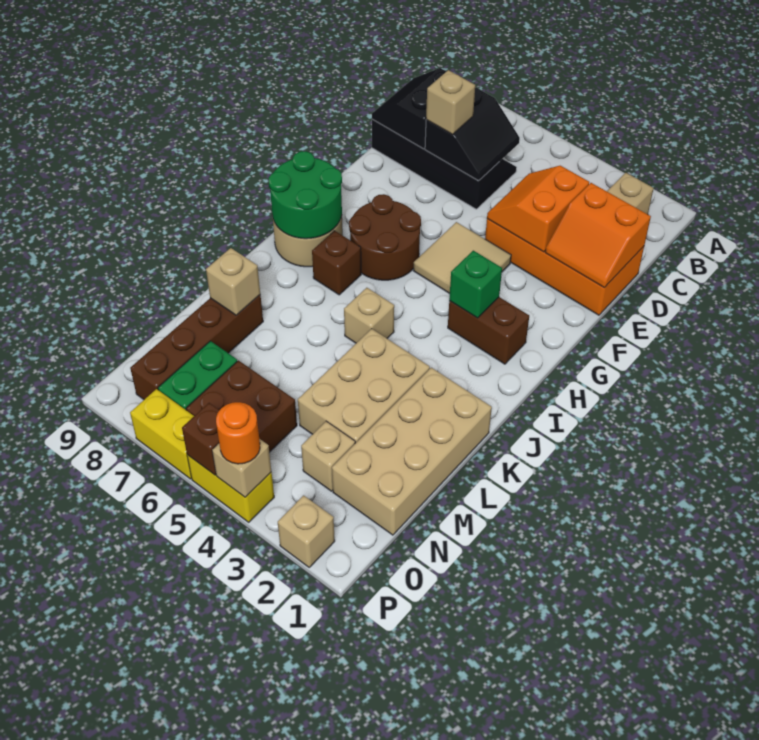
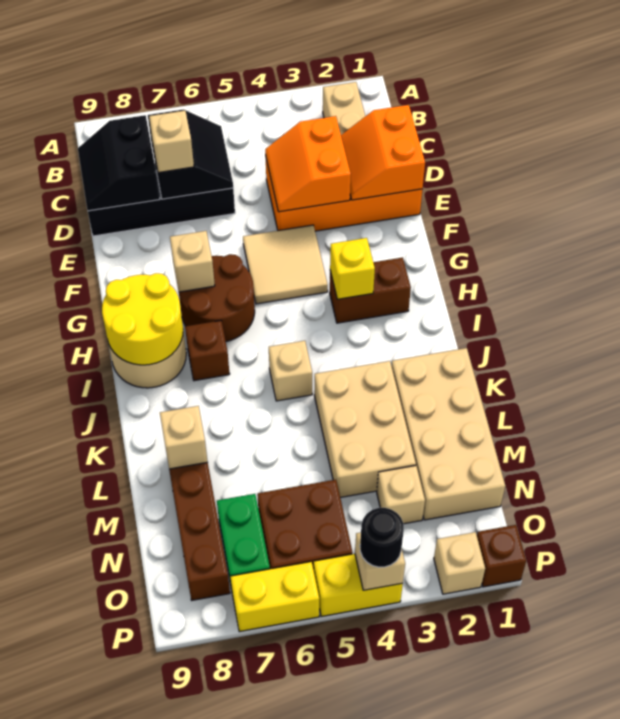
orange 2x2 slope [545,183,651,287] -> orange 2x2 slope turned to [341,105,425,200]
none -> tan 1x1 brick [170,231,215,292]
green 1x1 brick [449,251,502,318] -> yellow 1x1 brick [330,238,375,299]
green 2x2 round brick [268,151,342,239] -> yellow 2x2 round brick [102,273,183,365]
orange 1x1 round brick [216,402,260,464] -> black 1x1 round brick [360,508,404,567]
brown 1x1 brick [182,403,220,475] -> brown 1x1 brick moved to [477,525,526,587]

